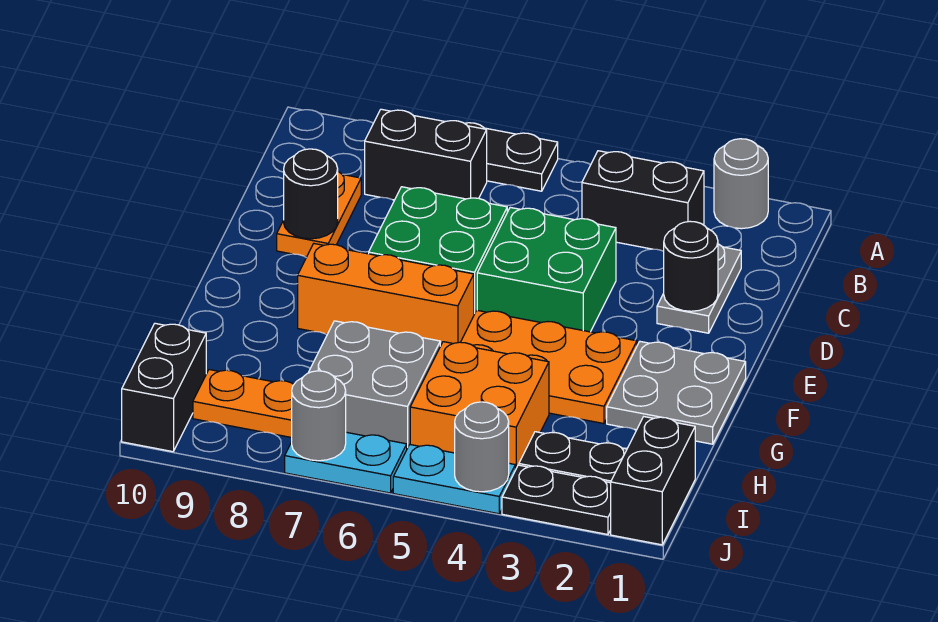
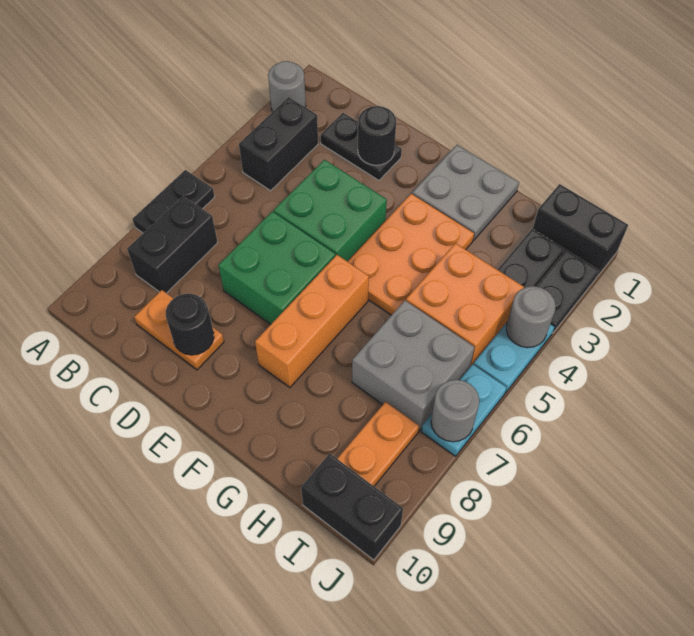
grey 1x2 plate [657,244,741,333] -> black 1x2 plate [321,113,402,180]

